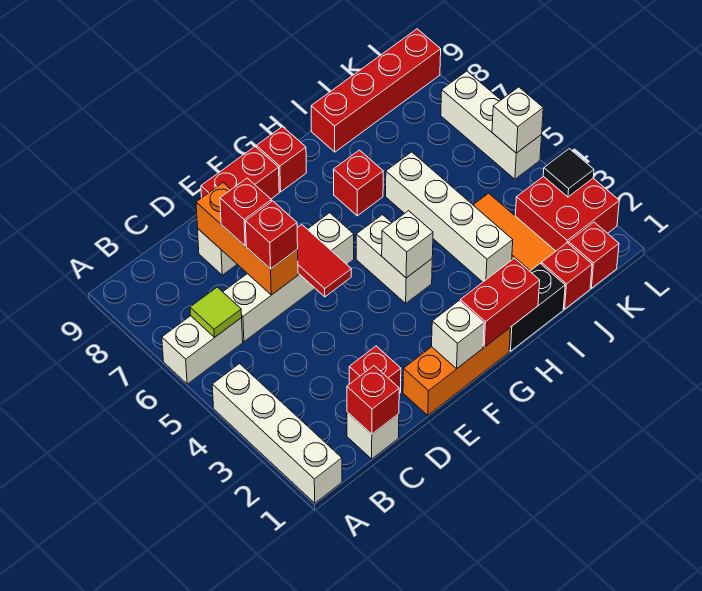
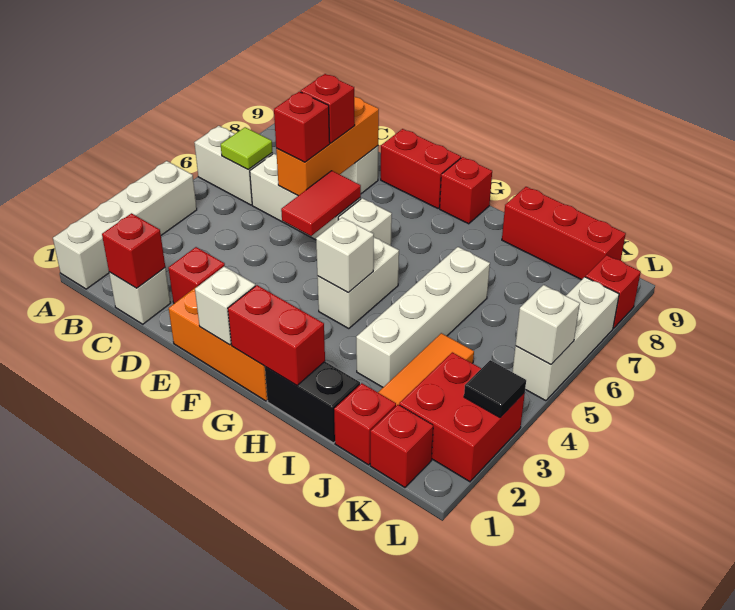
red 1x1 brick [333,150,383,216] -> red 1x1 brick moved to [586,255,641,328]
red 1x4 brick [311,29,441,152] -> red 1x3 brick [502,187,626,280]

